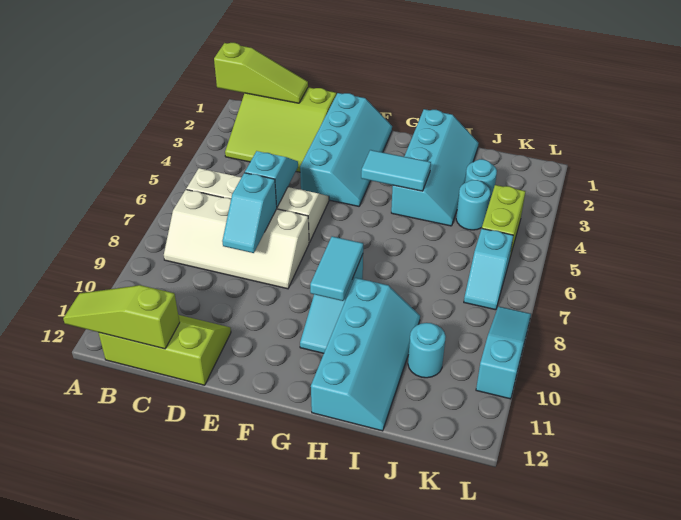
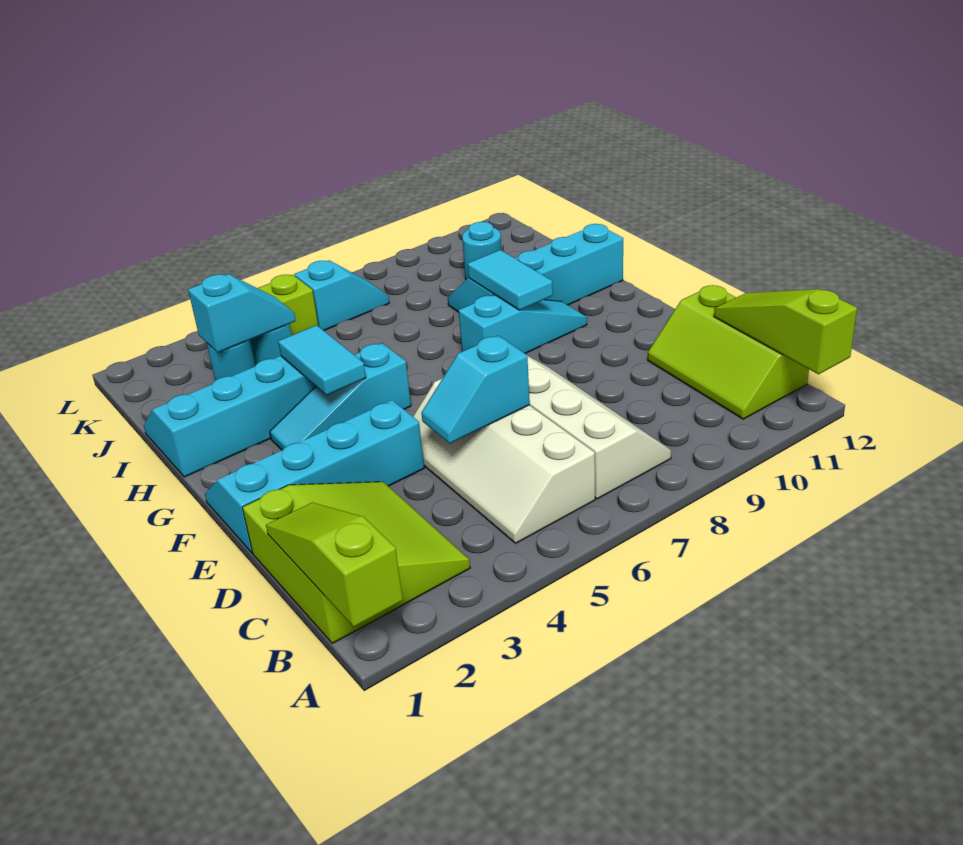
lime 1x3 slope [63,285,180,349] -> lime 1x3 slope turned to [714,289,857,374]
cyan 1x2 slope [222,173,277,253] -> cyan 1x2 slope moved to [188,274,296,353]
cyan 1x2 tile [310,236,363,301] -> cyan 1x2 tile turned to [468,250,553,310]
cyan 1x3 slope [476,306,531,399] -> cyan 1x3 slope moved to [270,343,411,450]

